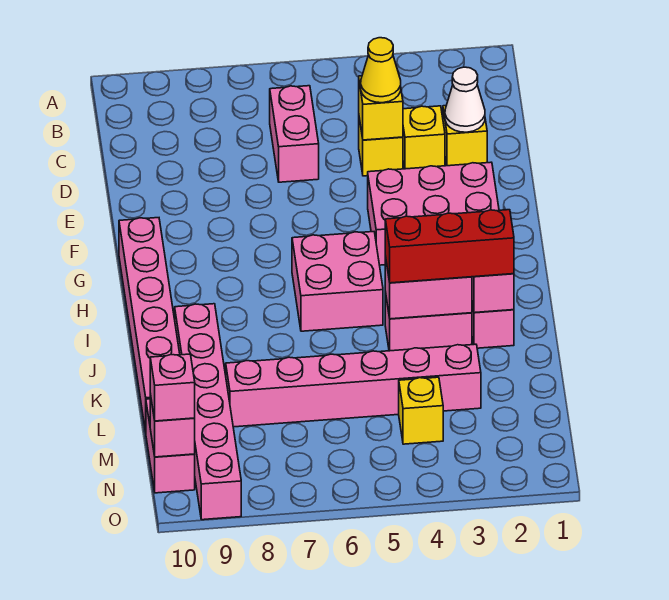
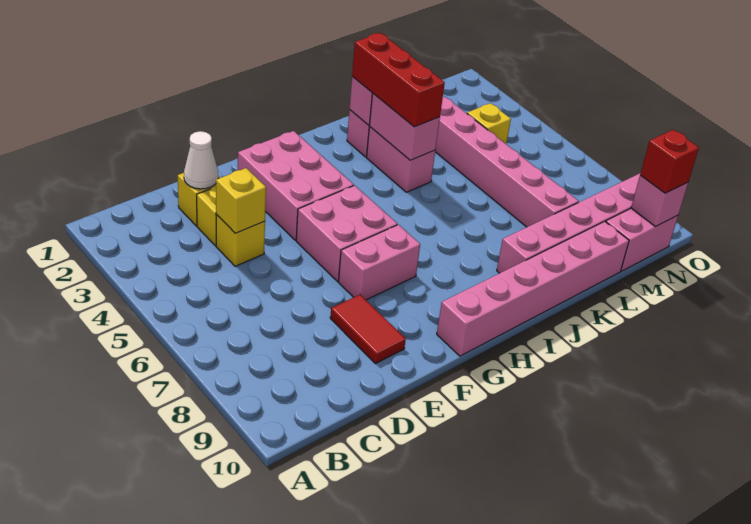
pink 1x2 brick [270,86,319,182] -> pink 1x2 brick moved to [338,225,420,300]
yellow 1x1 cone [361,38,401,103] -> none
none -> red 1x2 tile [330,295,406,364]
pink 2x2 brick [292,232,383,331] -> pink 2x2 brick moved to [296,185,397,281]
pink 1x1 brick [150,354,195,421] -> red 1x1 brick [640,130,699,193]

